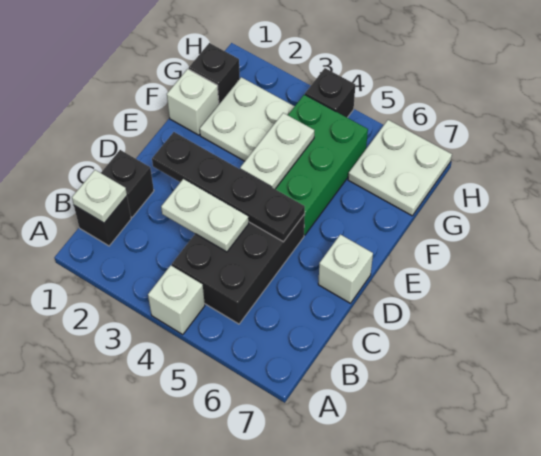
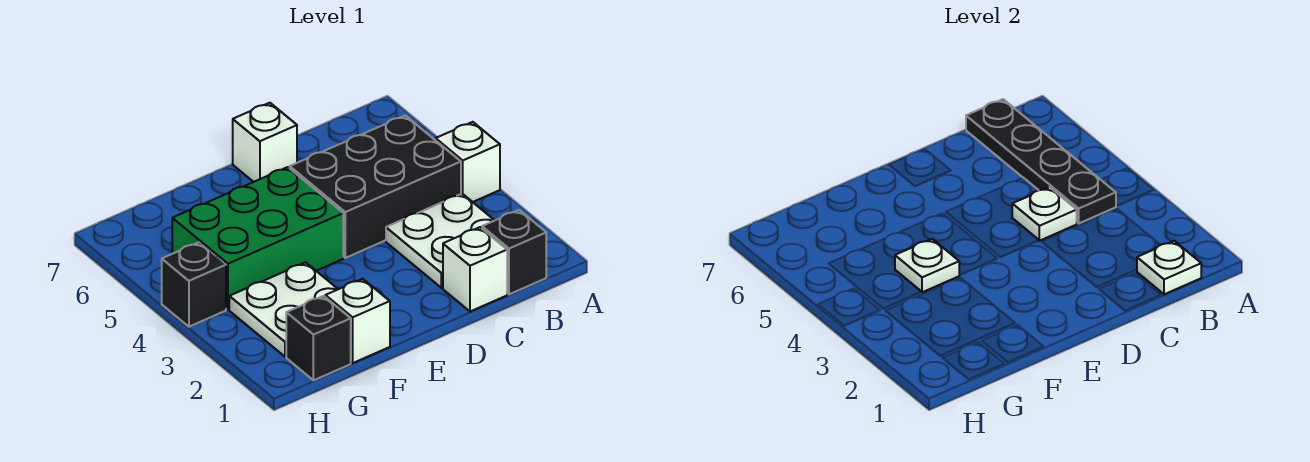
black 1x1 brick [101,150,154,217] -> white 1x1 brick [443,227,507,312]
white 1x2 plate [161,179,249,252] -> white 1x1 plate [1012,187,1077,241]
black 1x4 plate [152,132,305,242] -> black 1x4 plate moved to [966,99,1116,223]
white 1x2 plate [240,113,314,189] -> white 1x1 plate [895,239,959,292]
white 2x2 plate [348,120,452,216] -> white 2x2 plate moved to [386,194,495,288]

